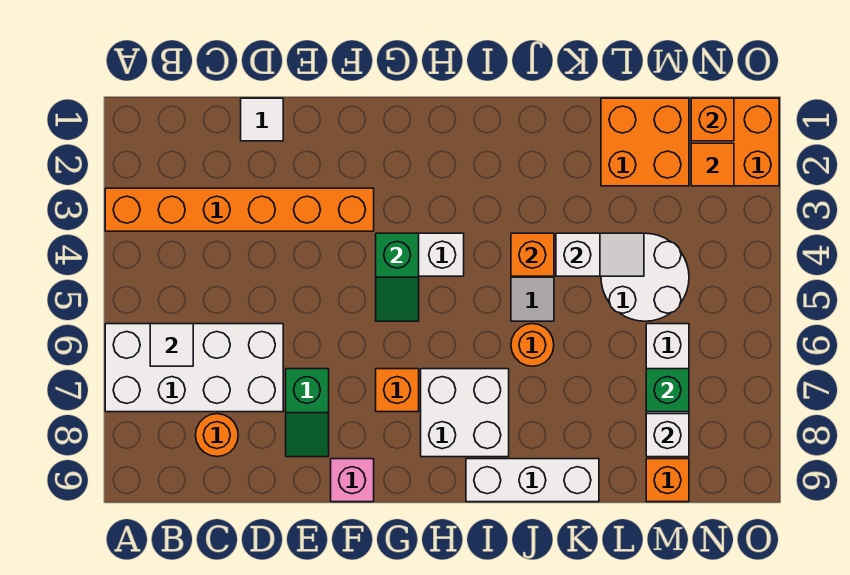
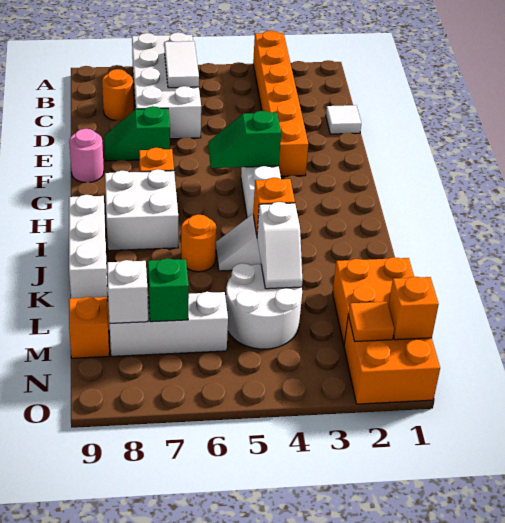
white 1x1 tile [150,324,193,366] -> white 1x2 tile [164,41,199,88]
pink 1x1 brick [331,459,374,502] -> pink 1x1 round brick [69,129,104,183]

